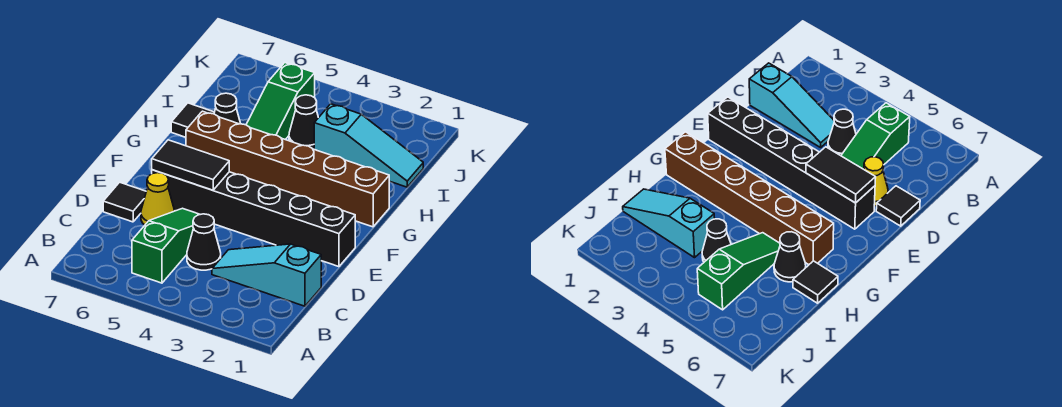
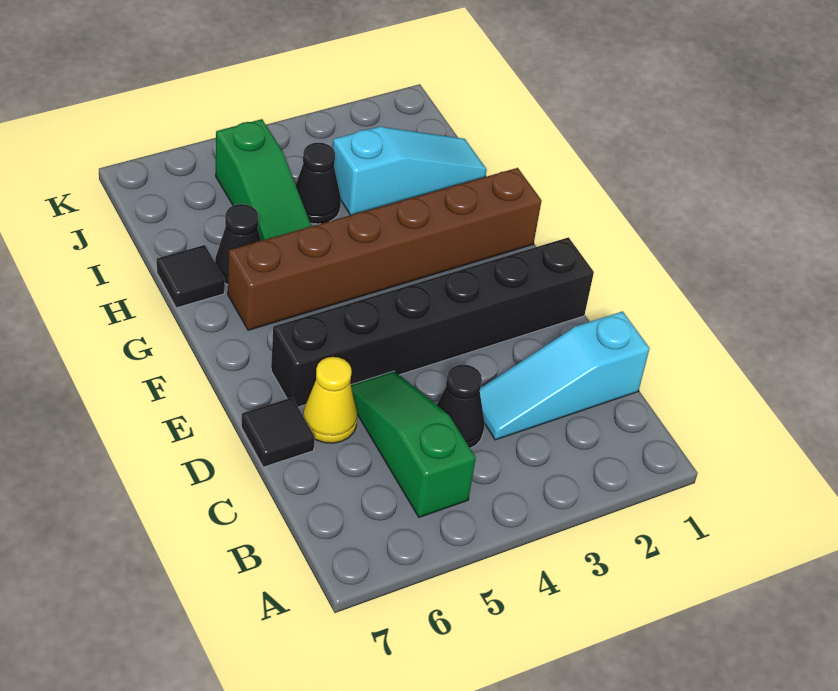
black 1x2 tile [152,140,229,190] -> none

